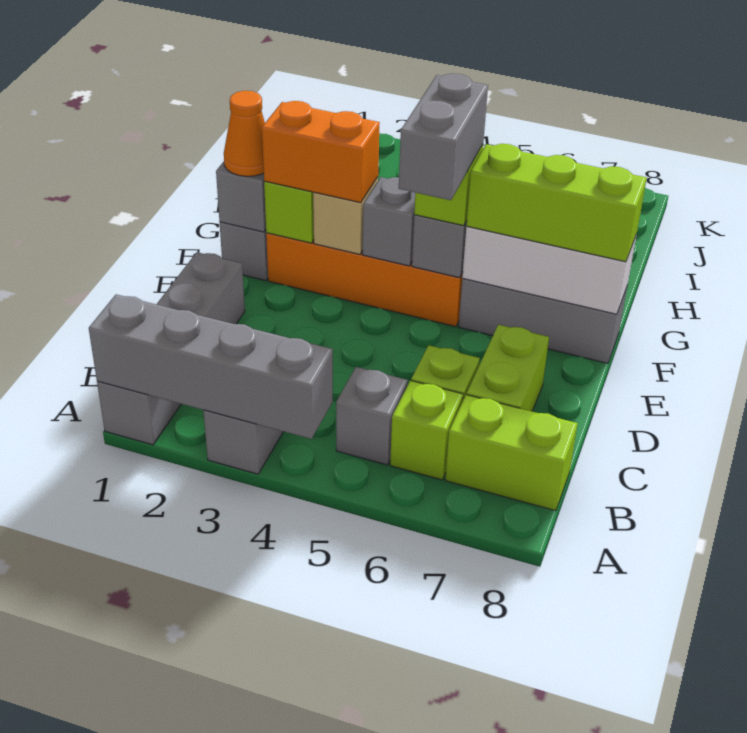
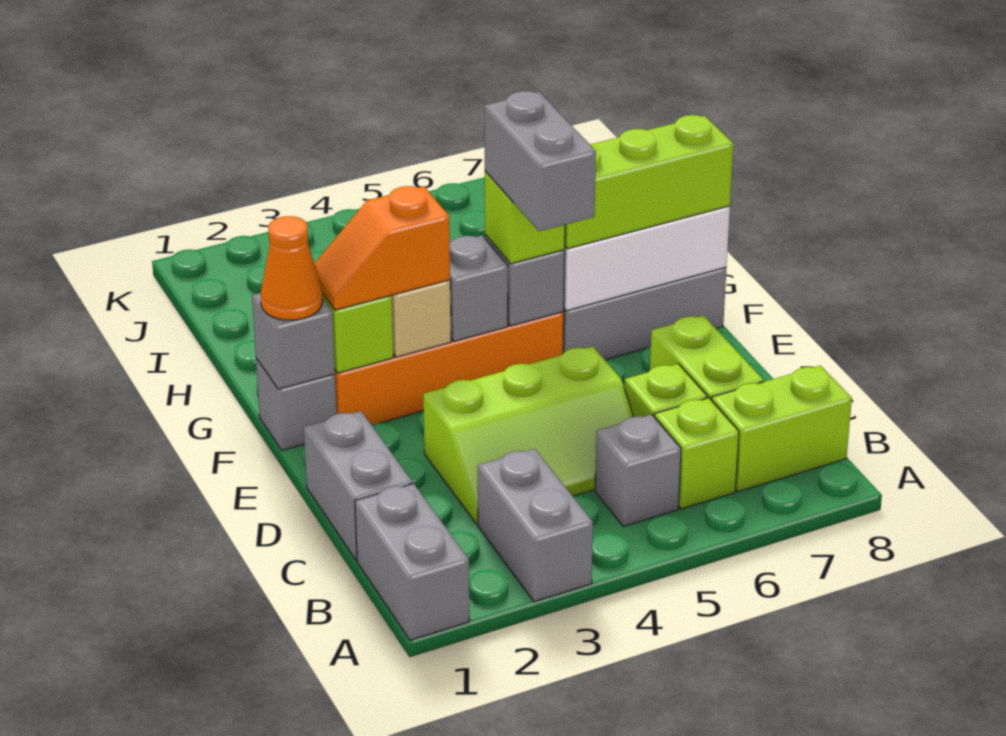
grey 1x4 brick [89,294,333,439] -> none
none -> lime 2x3 slope [423,346,633,524]
orange 1x2 brick [262,101,380,203] -> orange 1x2 slope [314,186,450,310]

